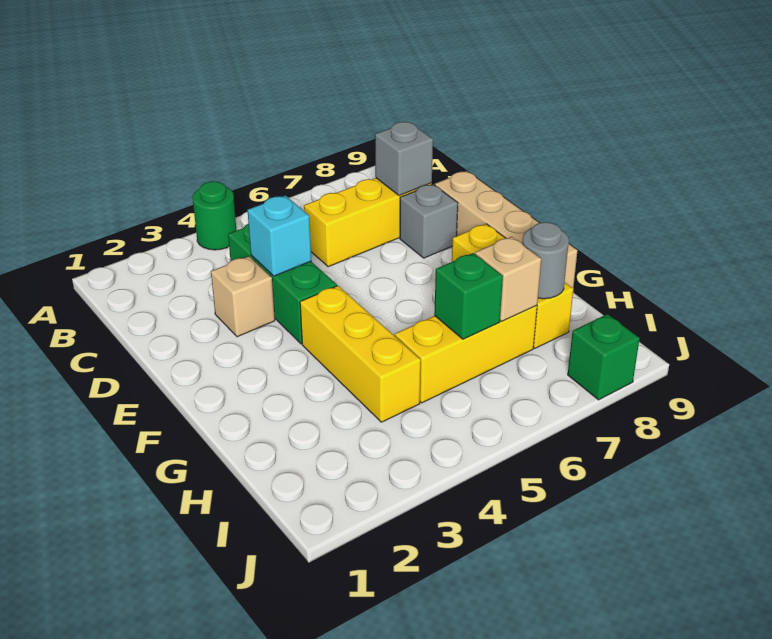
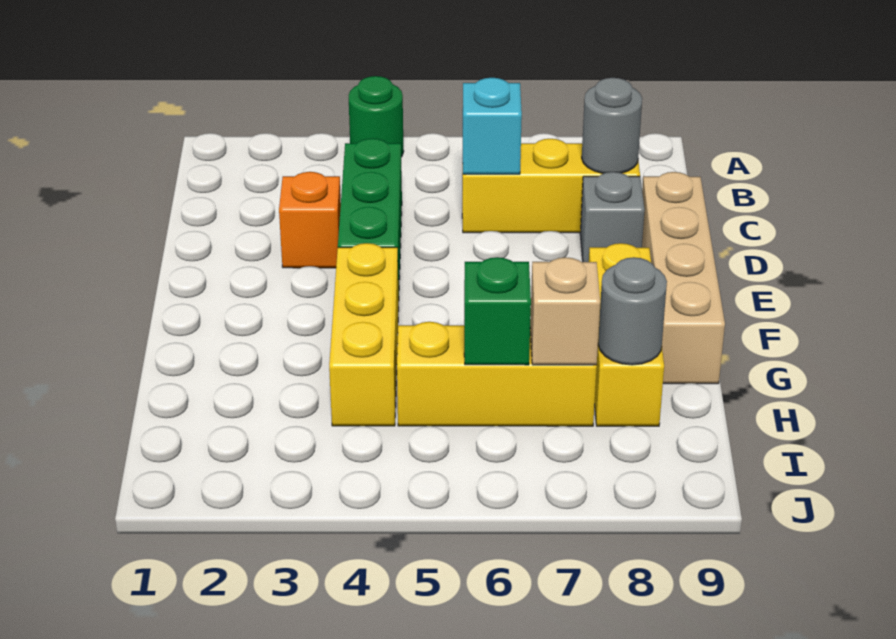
grey 1x1 brick [375,122,433,195] -> grey 1x1 round brick [582,78,642,174]
tan 1x1 brick [211,256,275,337] -> orange 1x1 brick [279,172,341,268]
cyan 1x1 brick [248,196,311,276] -> cyan 1x1 brick moved to [463,78,522,174]
green 1x1 brick [568,314,640,400] -> none

